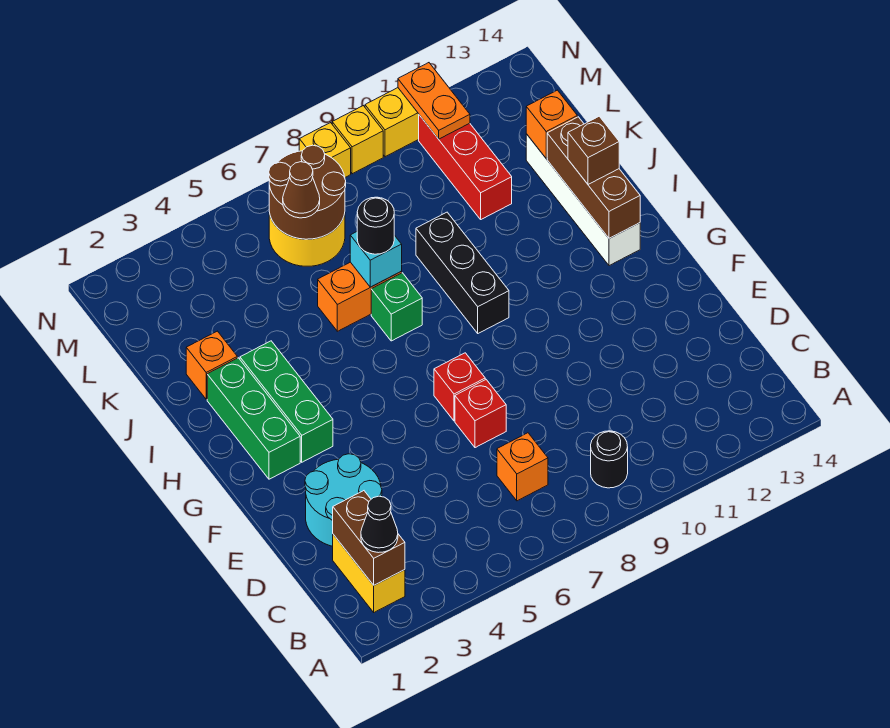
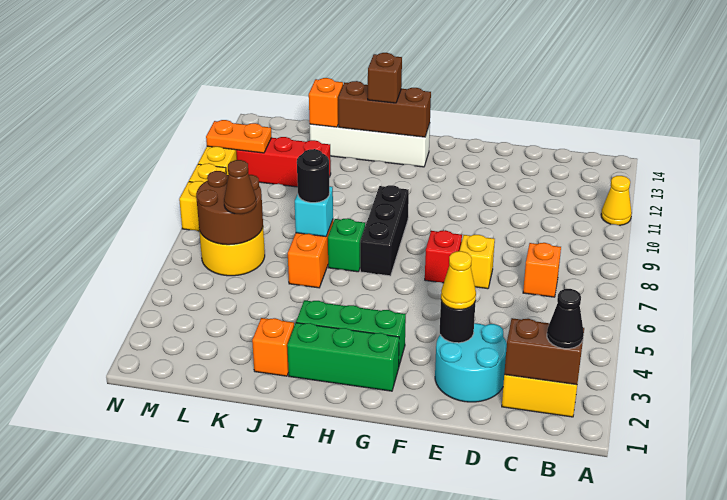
none -> yellow 1x1 cone [601,176,632,225]
black 1x1 round brick [591,431,628,488] -> black 1x1 round brick moved to [440,301,476,343]
none -> yellow 1x1 cone [441,251,476,310]
red 1x1 brick [455,380,506,448] -> yellow 1x1 brick [460,235,495,289]
black 1x3 brick [416,212,509,333] -> black 1x3 brick turned to [360,185,409,276]

